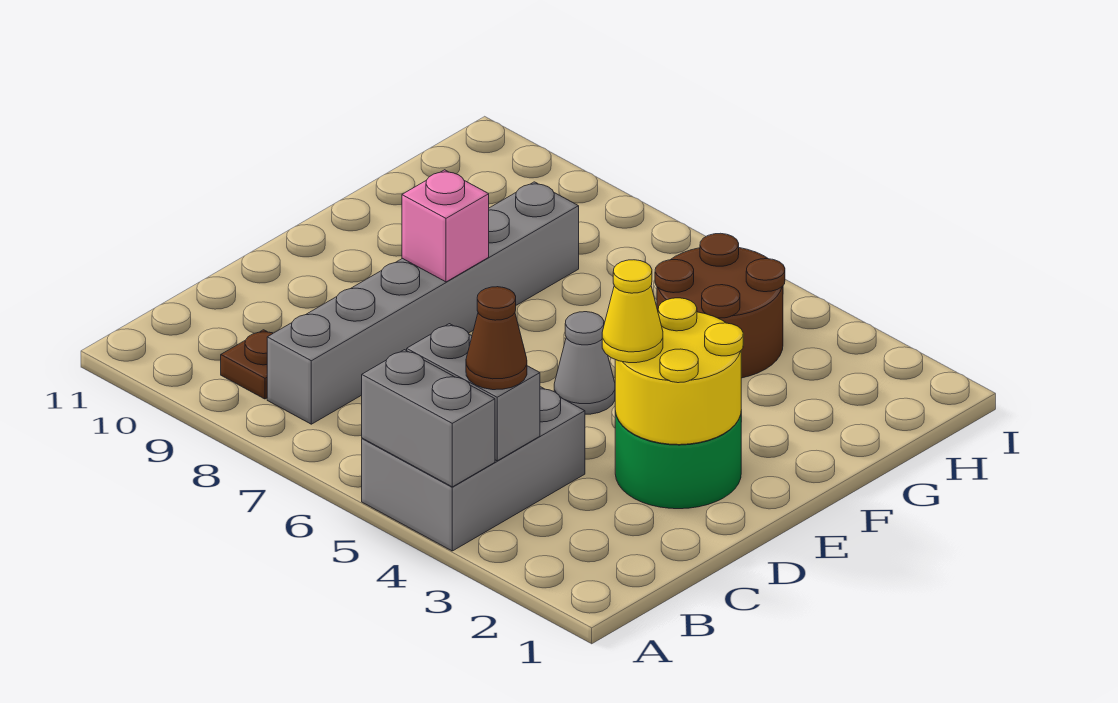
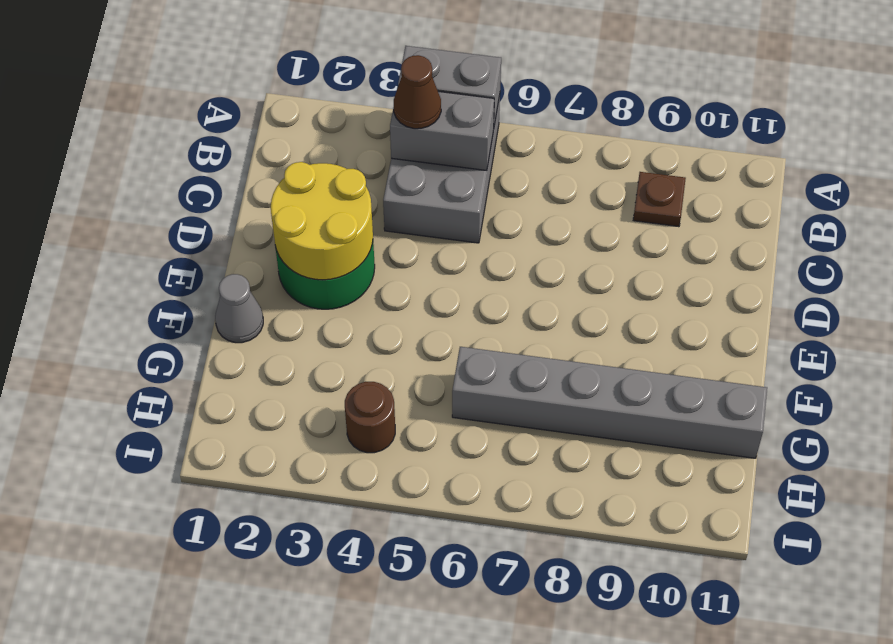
grey 1x6 brick [267,182,579,424] -> grey 1x6 brick turned to [452,347,767,458]
yellow 1x1 cone [602,260,663,363] -> none
grey 1x1 cone [554,312,615,414] -> grey 1x1 cone moved to [215,274,263,343]
pink 1x1 brick [402,170,489,282] -> none
brown 2x2 round brick [655,233,785,378] -> brown 1x1 round brick [345,382,395,453]

